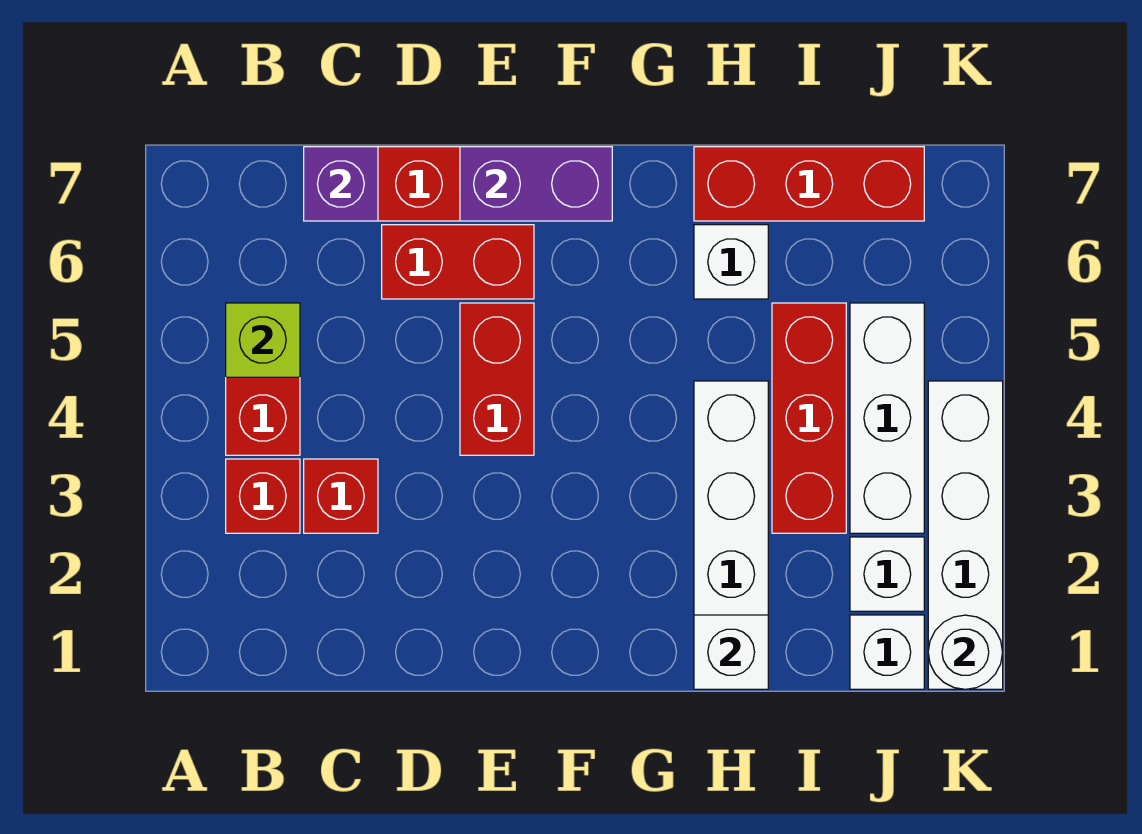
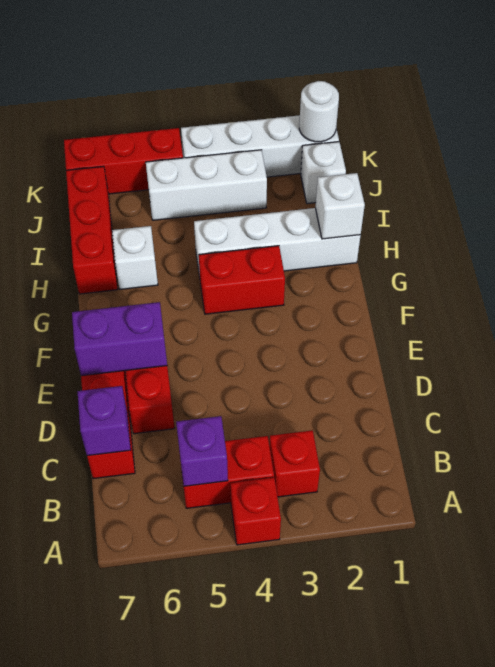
lime 1x1 brick [226,303,300,377] -> purple 1x1 brick [176,416,228,486]
red 1x1 brick [304,459,378,533] -> red 1x1 brick moved to [230,477,281,545]
red 1x2 brick [460,303,534,455] -> red 1x2 brick moved to [199,246,285,314]
purple 1x2 brick [460,147,612,221] -> purple 1x2 brick turned to [72,302,167,376]
red 1x3 brick [772,303,846,533] -> red 1x3 brick moved to [64,128,183,194]
white 1x1 brick [850,537,924,611] -> none

